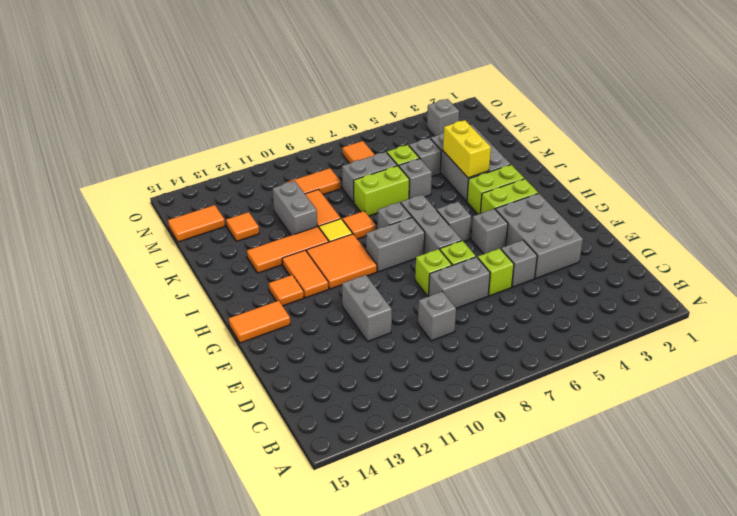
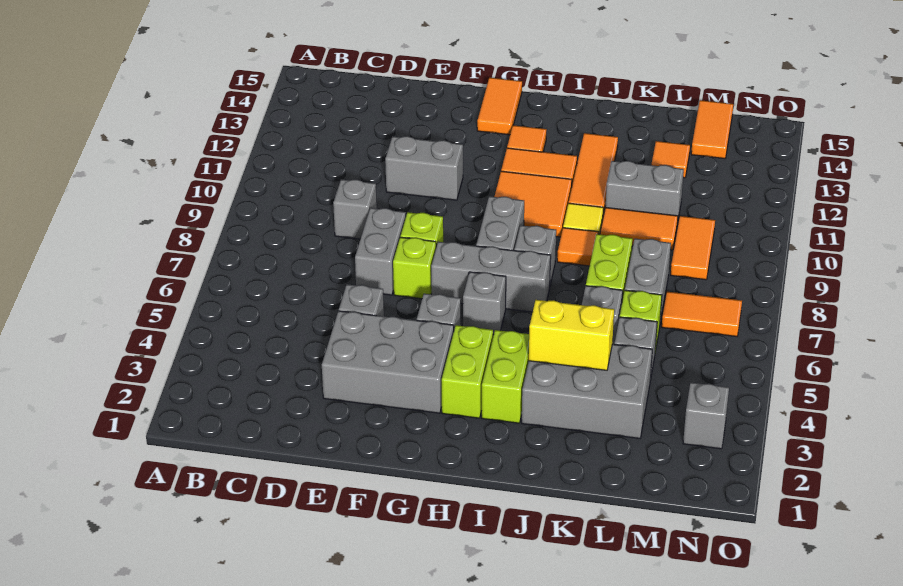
lime 1x1 brick [478,248,514,296] -> none

